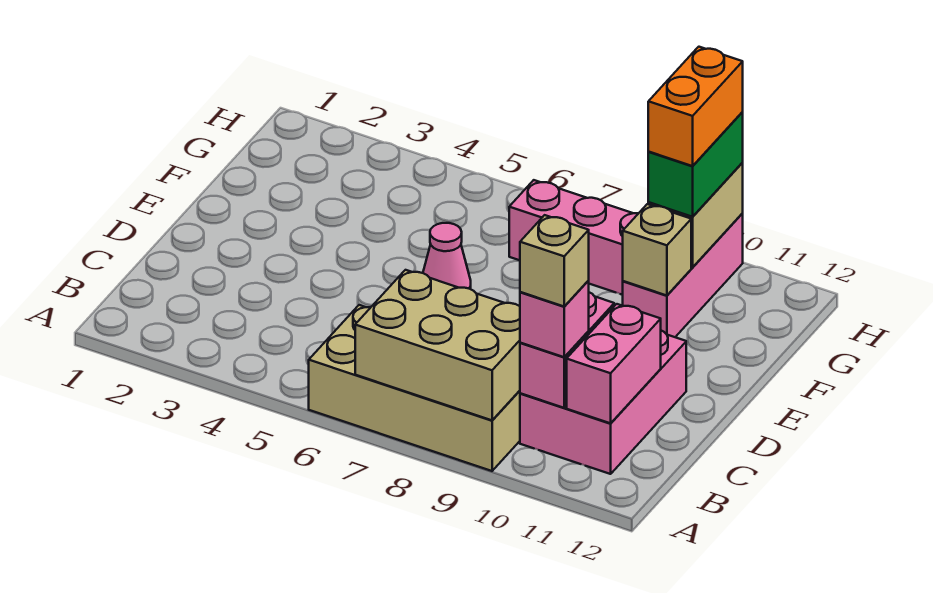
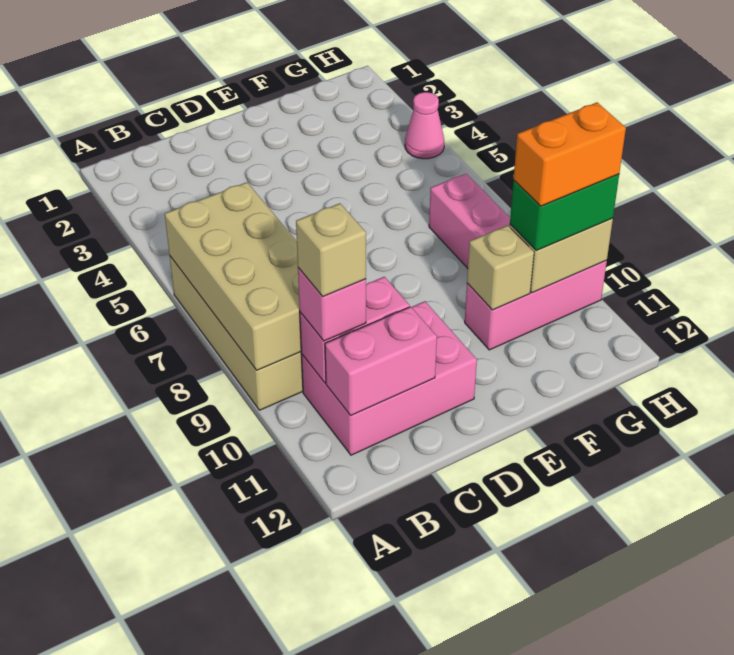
tan 2x3 brick [355,270,520,420] -> tan 2x4 brick [165,182,301,370]
pink 1x1 cone [423,223,471,289] -> pink 1x1 cone moved to [405,92,444,159]

